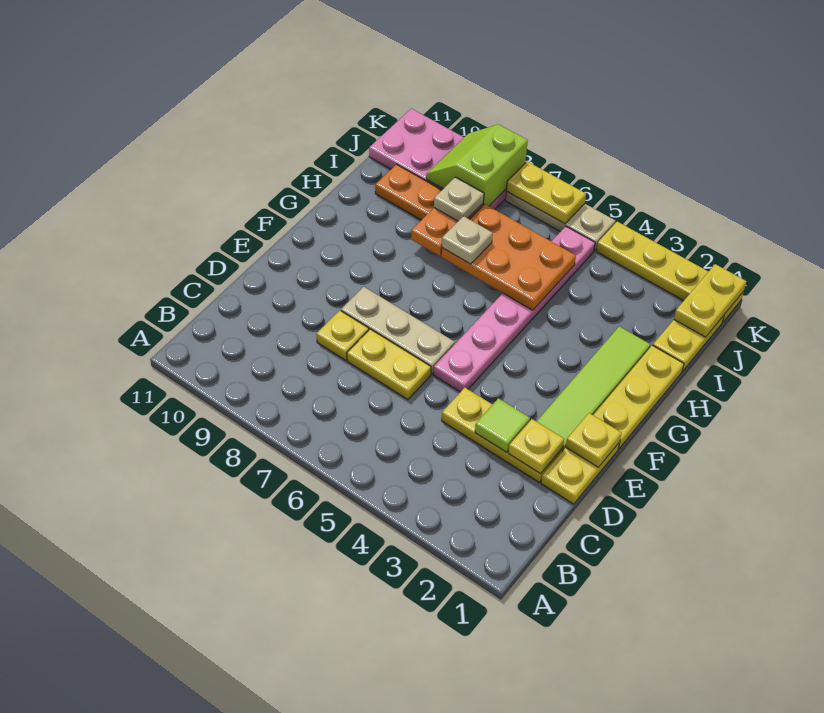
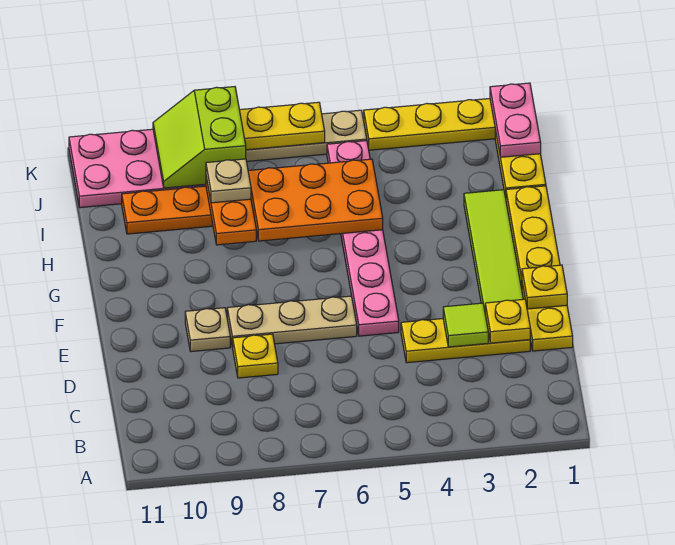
yellow 1x2 plate [347,329,431,400] -> none
tan 1x1 plate [442,216,493,264] -> tan 1x1 plate moved to [185,308,230,352]
yellow 1x2 plate [674,264,747,337] -> pink 1x2 plate [490,83,541,157]

